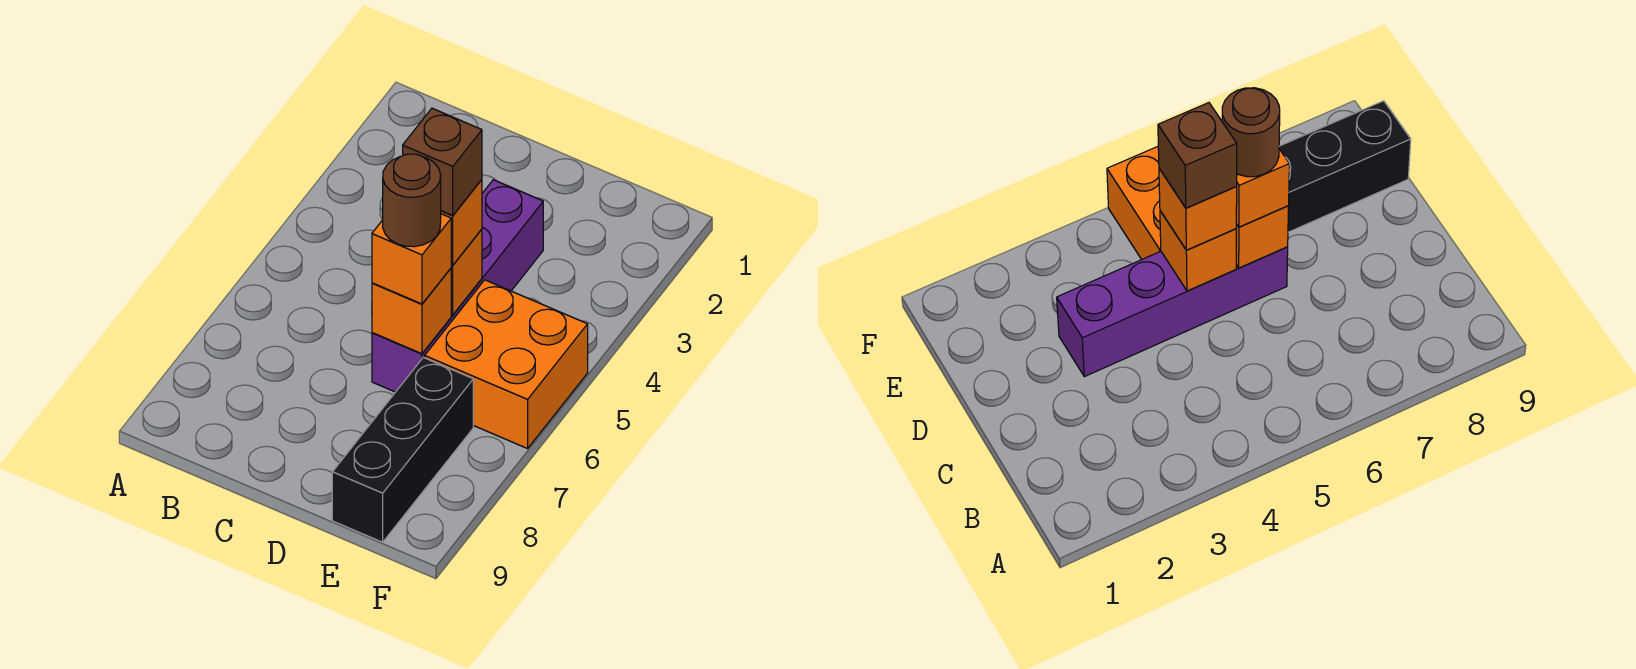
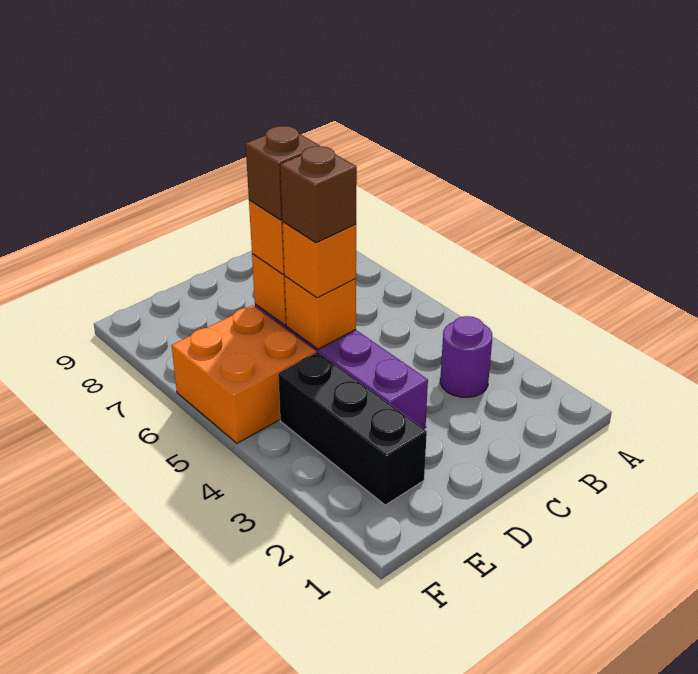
none -> purple 1x1 round brick [440,316,492,397]
brown 1x1 round brick [383,154,441,247] -> brown 1x1 brick [246,126,319,220]
black 1x3 brick [332,357,473,542] -> black 1x3 brick moved to [278,352,427,505]

